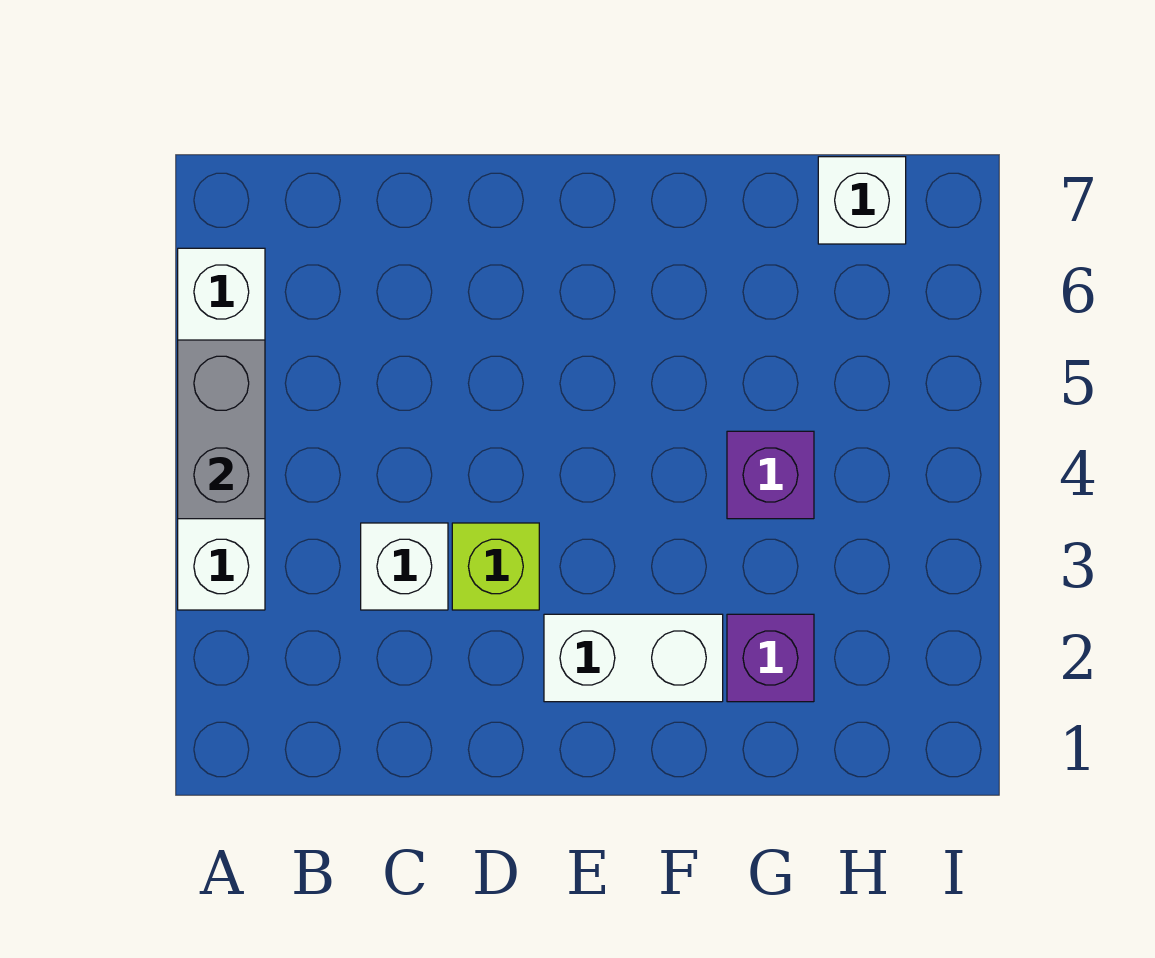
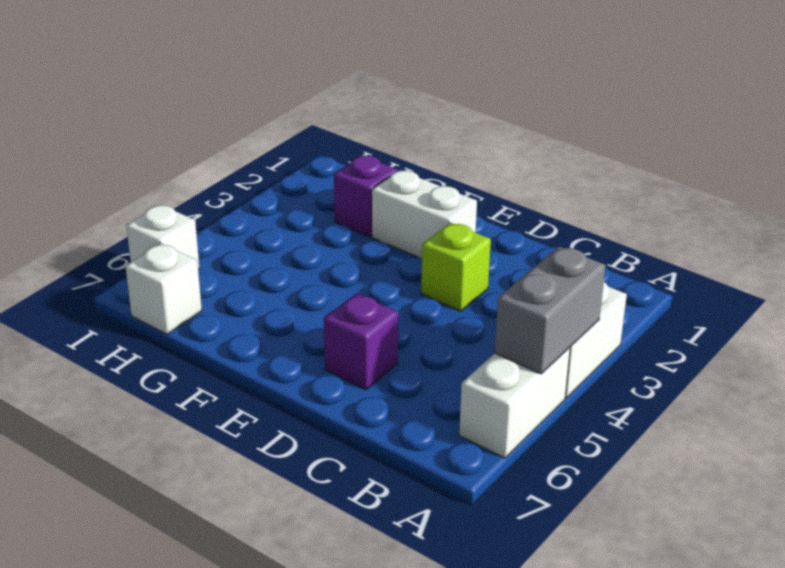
white 1x1 brick [361,523,448,610] -> white 1x1 brick moved to [126,205,200,270]
purple 1x1 brick [727,431,814,519] -> purple 1x1 brick moved to [324,293,398,390]

